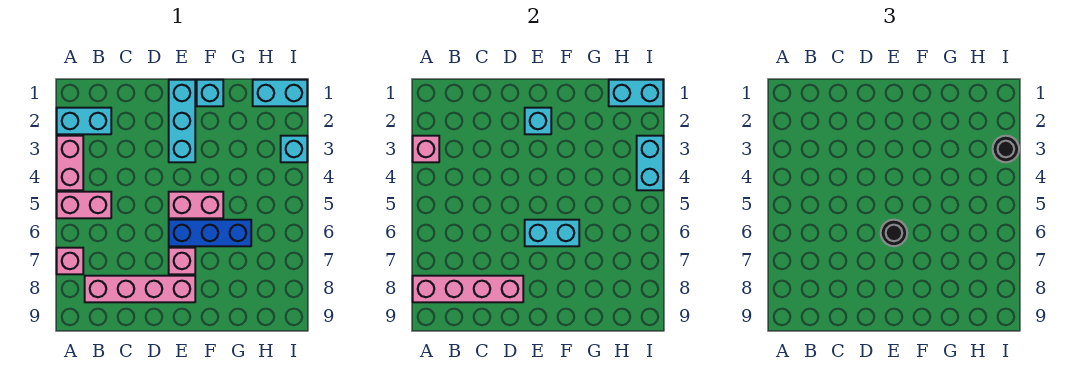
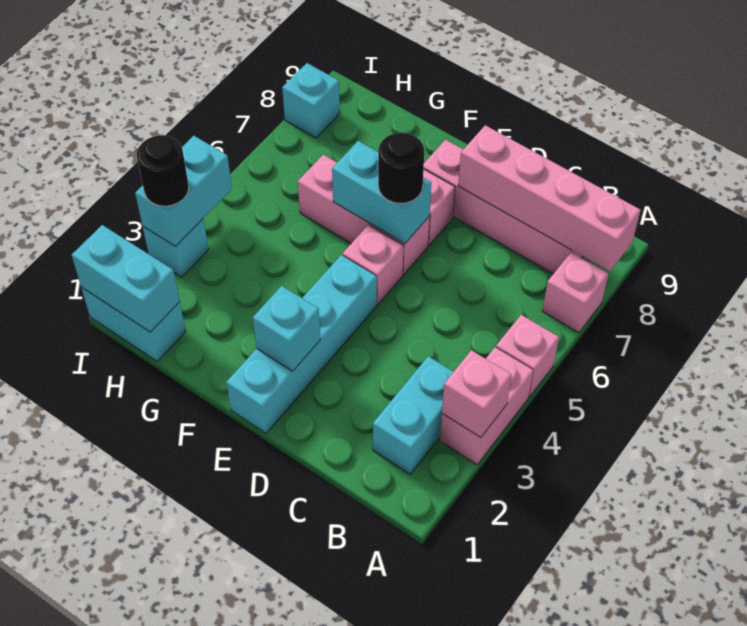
cyan 1x2 brick [57,108,111,134] -> cyan 1x2 brick turned to [373,356,453,474]
pink 1x2 brick [57,192,111,218] -> pink 1x1 brick [496,315,559,397]
cyan 1x3 brick [169,80,195,162] -> cyan 1x4 brick [226,255,377,433]
pink 1x2 brick [169,192,223,218] -> pink 1x1 brick [343,225,404,305]
blue 1x3 brick [169,220,251,246] -> pink 1x3 brick [298,155,430,275]
cyan 1x1 brick [197,80,223,106] -> cyan 1x1 brick moved to [282,63,340,138]

